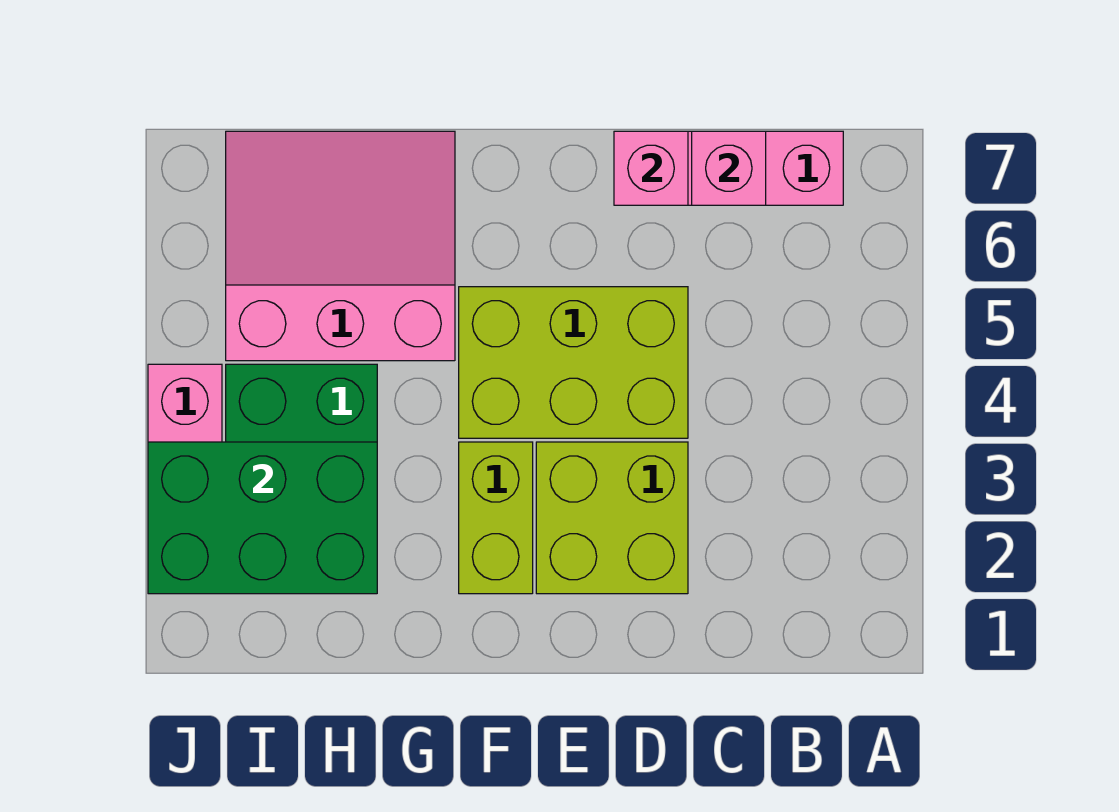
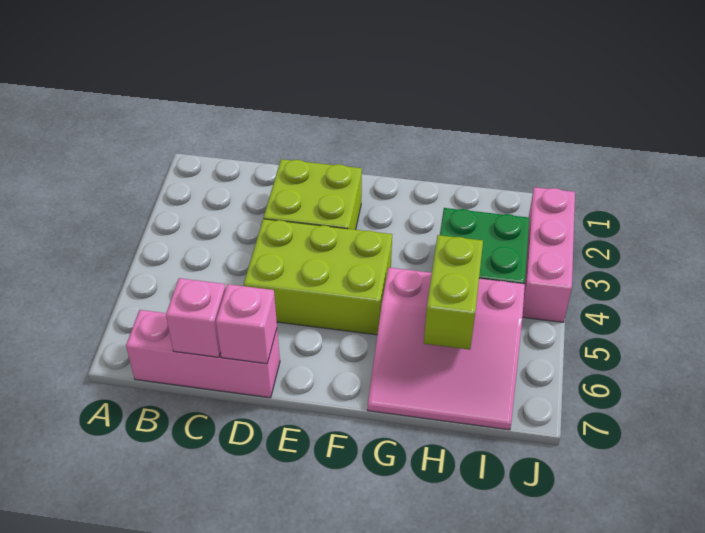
lime 1x2 brick [459,442,533,594] -> lime 1x2 brick moved to [424,235,483,350]
green 2x3 brick [148,442,377,594] -> none

